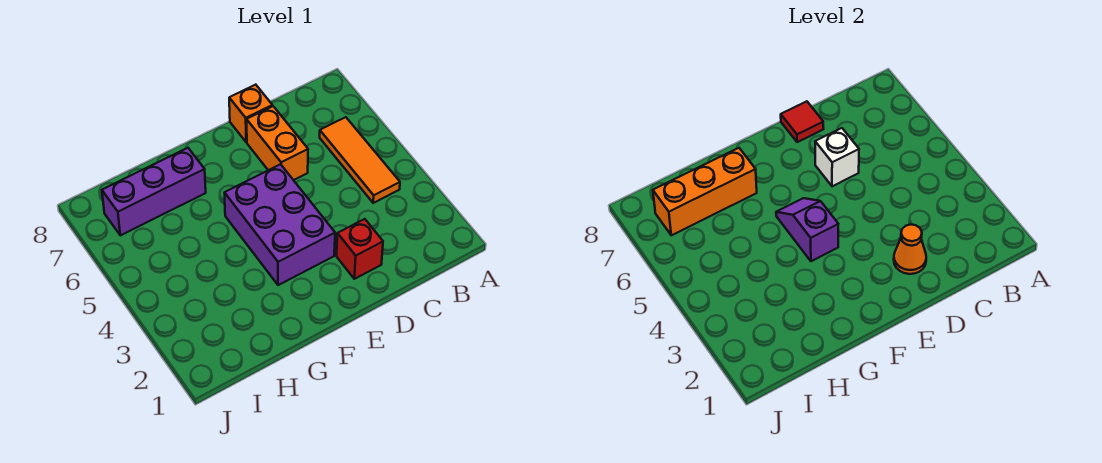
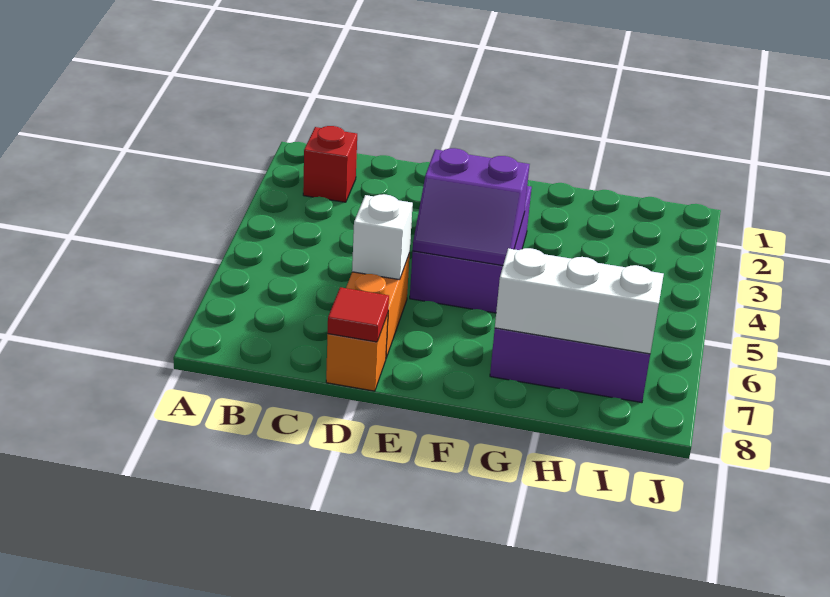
orange 1x3 tile [320,117,400,203] -> none
red 1x1 brick [337,219,383,279] -> red 1x1 brick moved to [303,126,357,202]
orange 1x1 cone [894,225,926,274] -> none
purple 1x2 slope [776,198,838,261] -> purple 2x2 slope [413,148,530,266]
orange 1x3 brick [653,148,757,235] -> white 1x3 brick [495,248,664,354]

